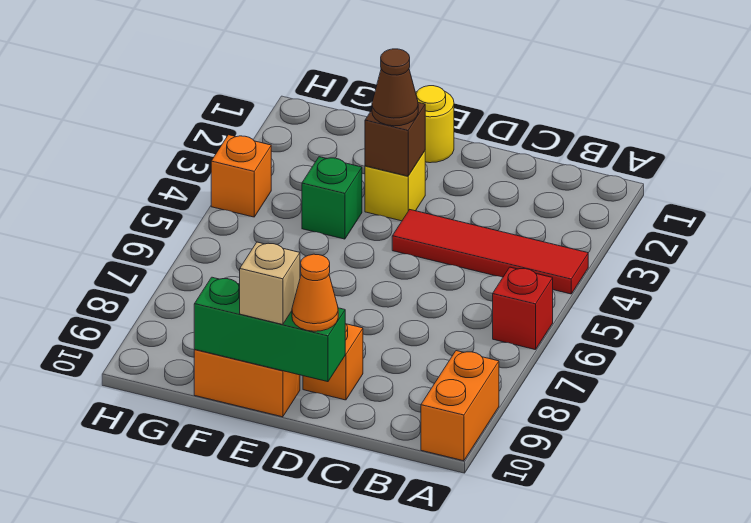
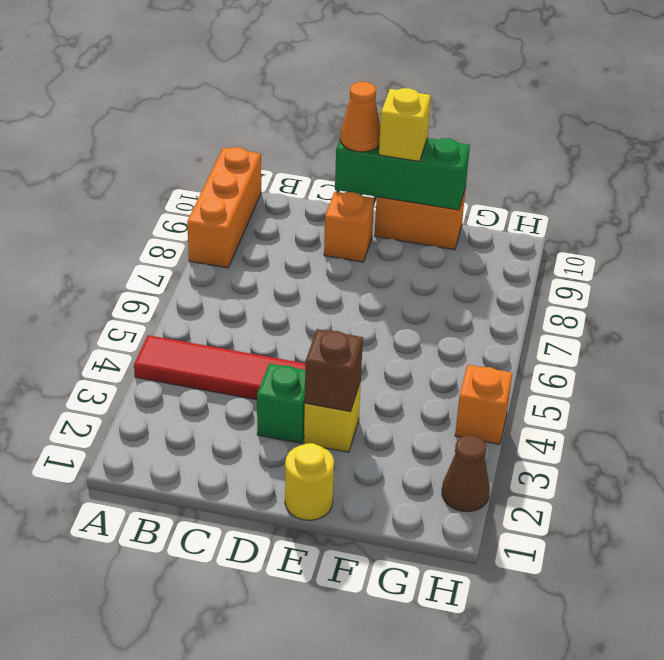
red 1x1 brick [493,267,553,350] -> none
orange 1x2 brick [421,351,499,461] -> orange 1x3 brick [187,147,261,268]
brown 1x1 cone [372,49,418,126] -> brown 1x1 cone moved to [442,435,490,512]
tan 1x1 brick [240,242,300,325] -> yellow 1x1 brick [379,88,431,161]
green 1x1 brick [302,157,362,239] -> green 1x1 brick moved to [257,363,305,443]

